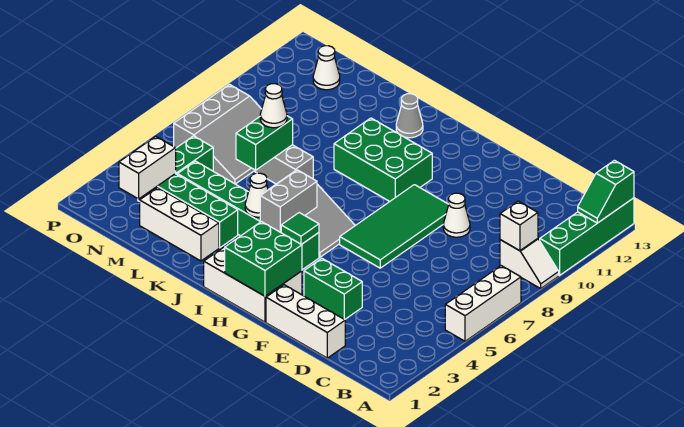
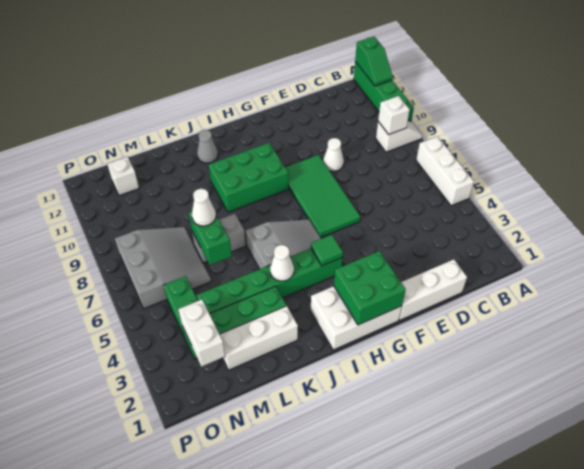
green 1x2 brick [304,258,362,320] -> none
grey 1x2 brick [260,170,317,232] -> none
white 1x1 cone [313,46,340,90] -> white 1x1 brick [107,157,139,196]

